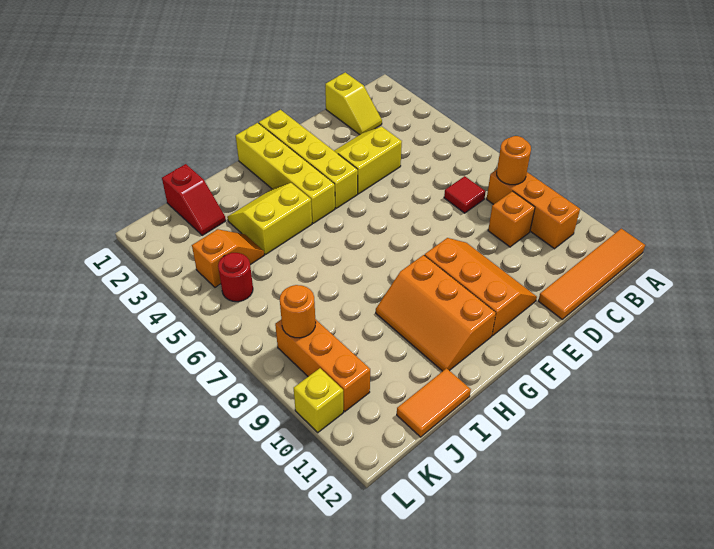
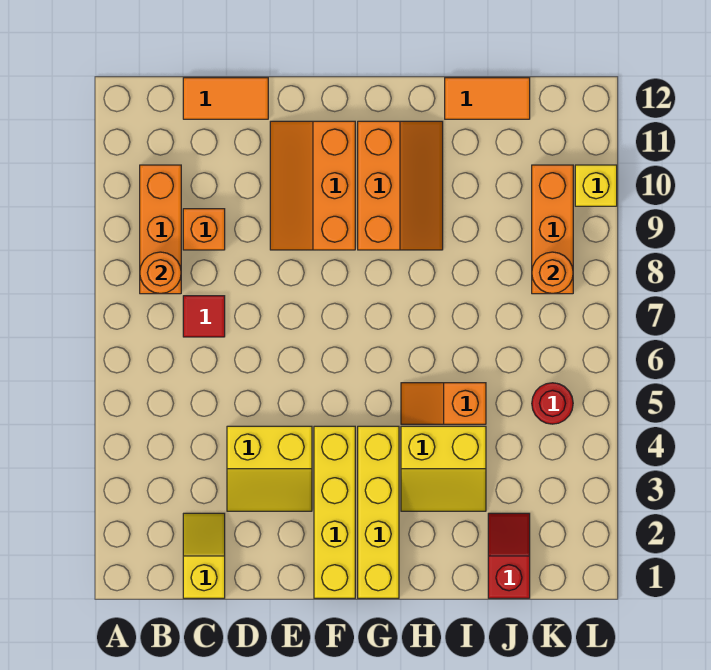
orange 1x4 tile [538,229,645,319] -> orange 1x2 tile [183,78,268,119]
orange 1x2 slope [192,229,264,287] -> orange 1x2 slope moved to [401,383,486,424]

